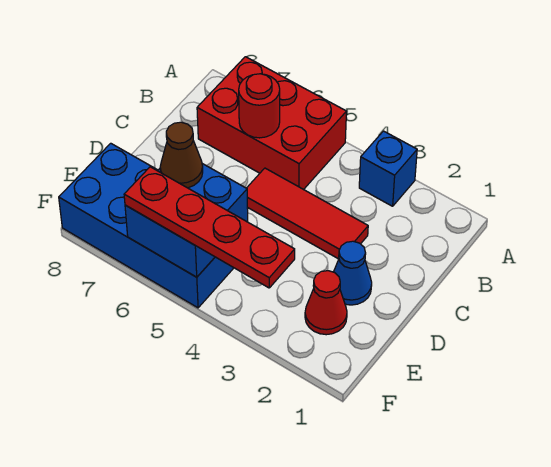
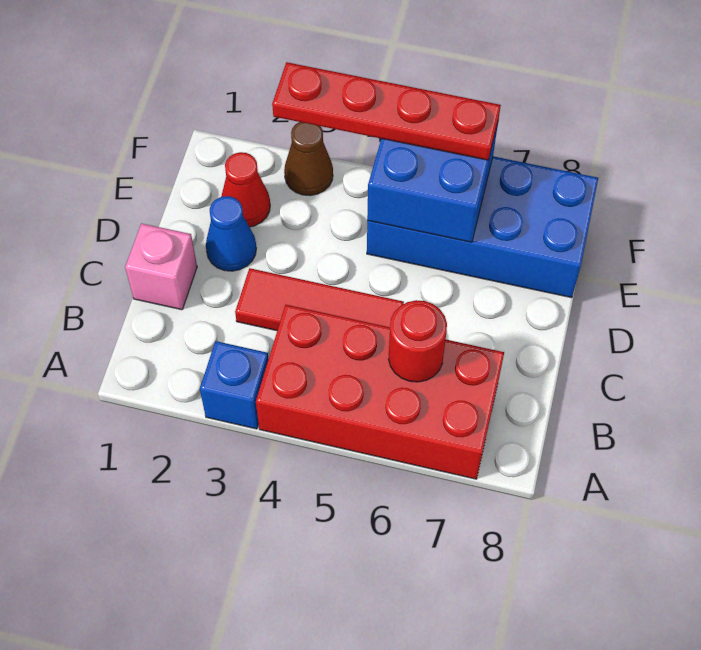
red 2x3 brick [197,57,347,190] -> red 2x4 brick [256,305,504,479]
none -> pink 1x1 brick [125,223,197,310]
brown 1x1 cone [160,122,203,188] -> brown 1x1 cone moved to [284,122,333,196]

